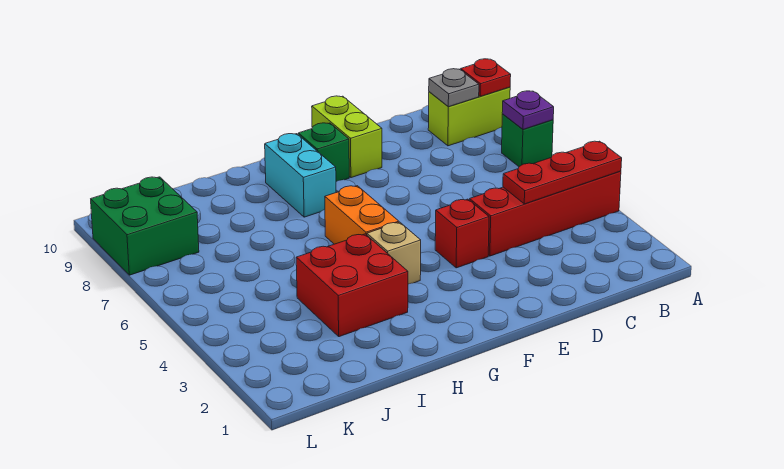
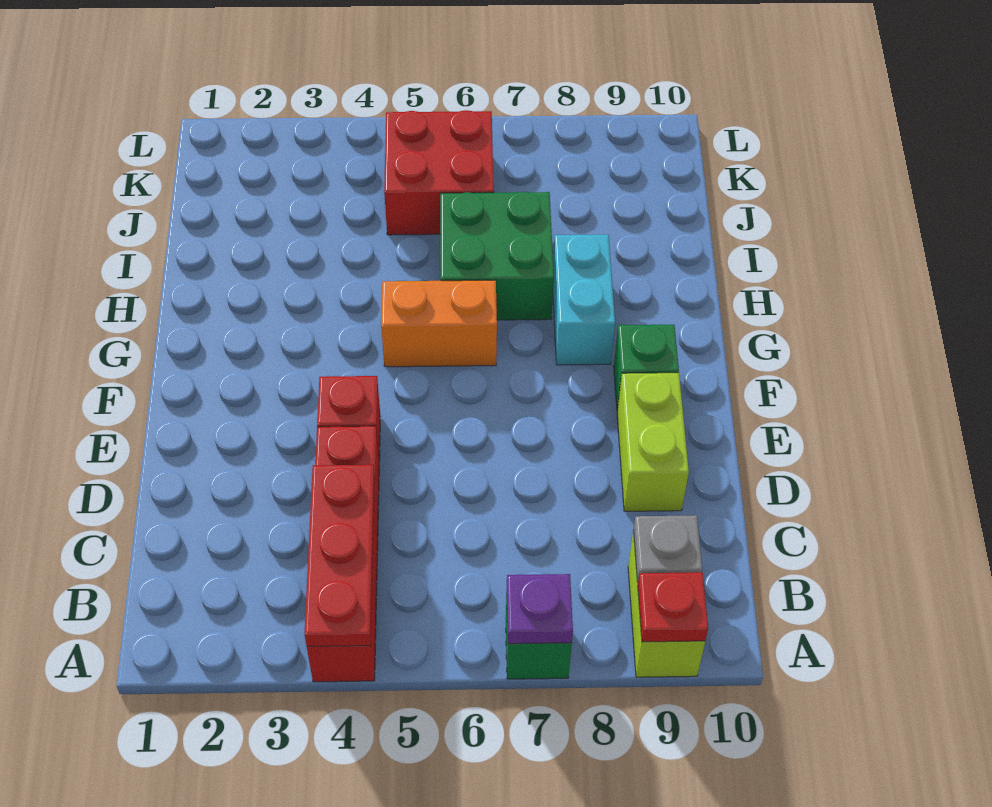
lime 1x2 brick [312,96,382,178] -> lime 1x2 brick turned to [617,373,689,511]
tan 1x1 brick [367,222,421,284] -> none
cyan 1x2 brick [265,134,336,217] -> cyan 1x2 brick turned to [553,234,615,365]
red 2x2 brick [296,234,408,337] -> red 2x2 brick moved to [384,110,494,235]
green 2x2 brick [91,177,199,275] -> green 2x2 brick moved to [440,192,554,320]

